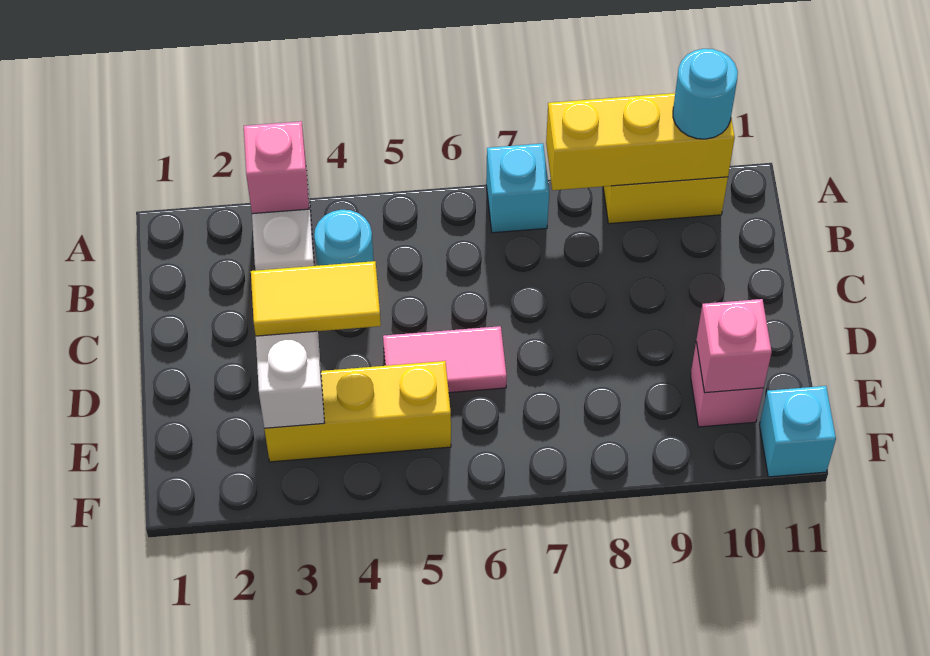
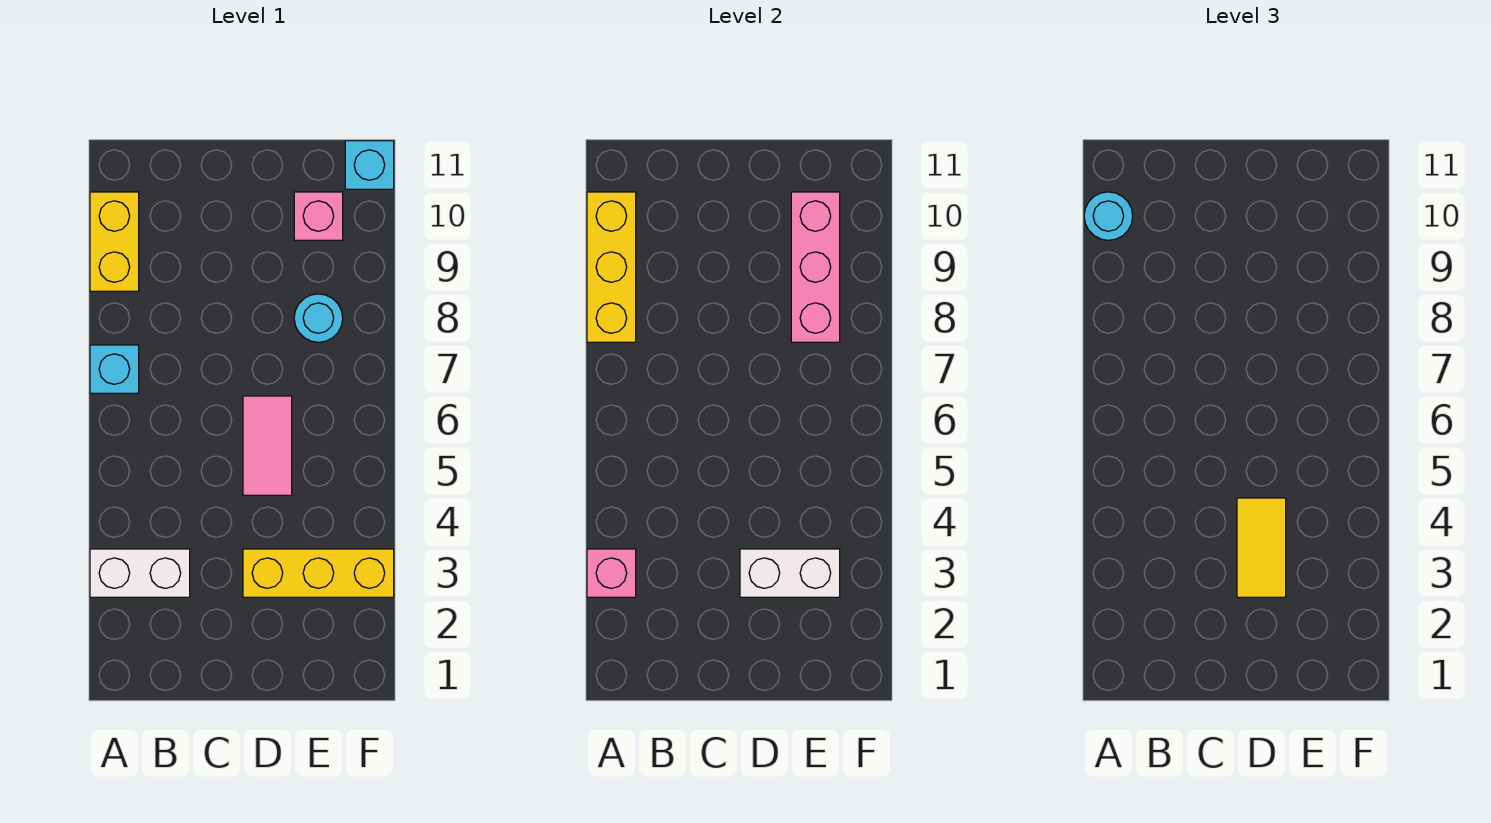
cyan 1x1 round brick [314,210,374,266] -> cyan 1x1 round brick moved to [294,294,343,342]
yellow 1x3 brick [264,361,451,462] -> yellow 1x3 brick turned to [243,549,394,597]
pink 1x1 brick [696,299,772,393] -> pink 1x3 brick [791,192,840,342]

